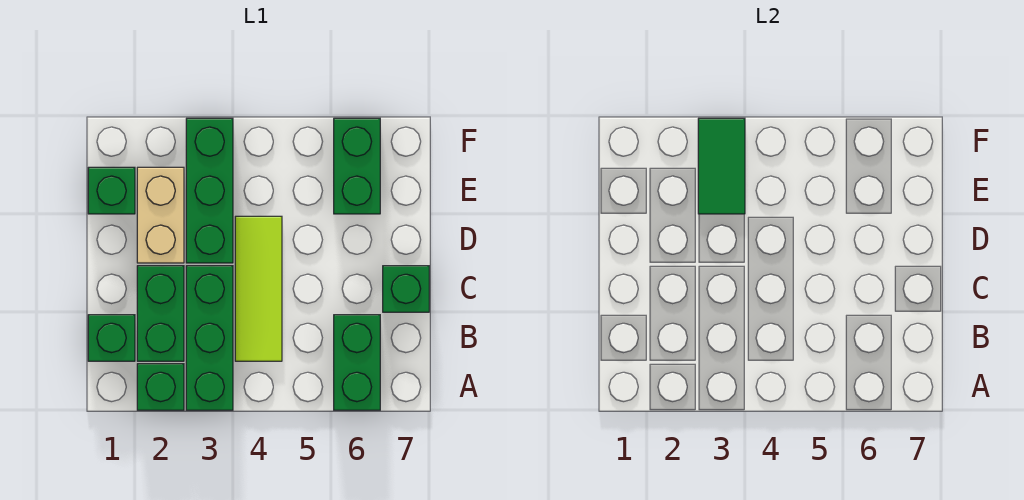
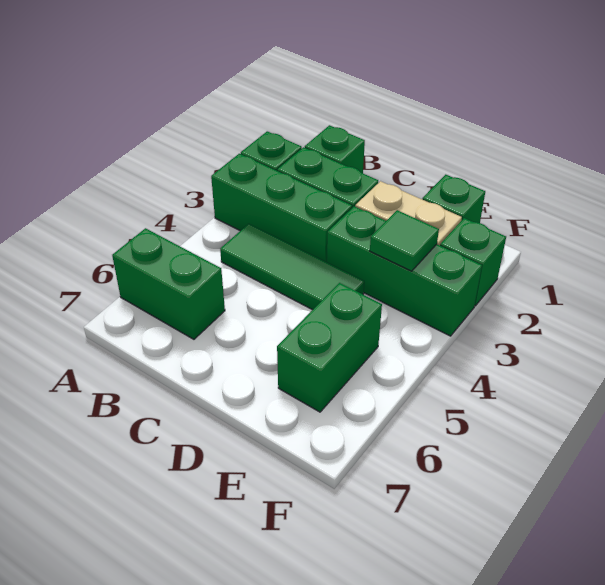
lime 1x3 tile [235,216,282,361] -> green 1x3 tile [220,224,364,310]
green 1x1 brick [383,266,429,312] -> green 1x1 brick moved to [440,218,506,306]
green 1x2 tile [698,118,745,214] -> green 1x1 tile [370,210,439,271]
green 1x2 brick [334,118,380,214] -> green 1x2 brick turned to [277,283,382,412]

